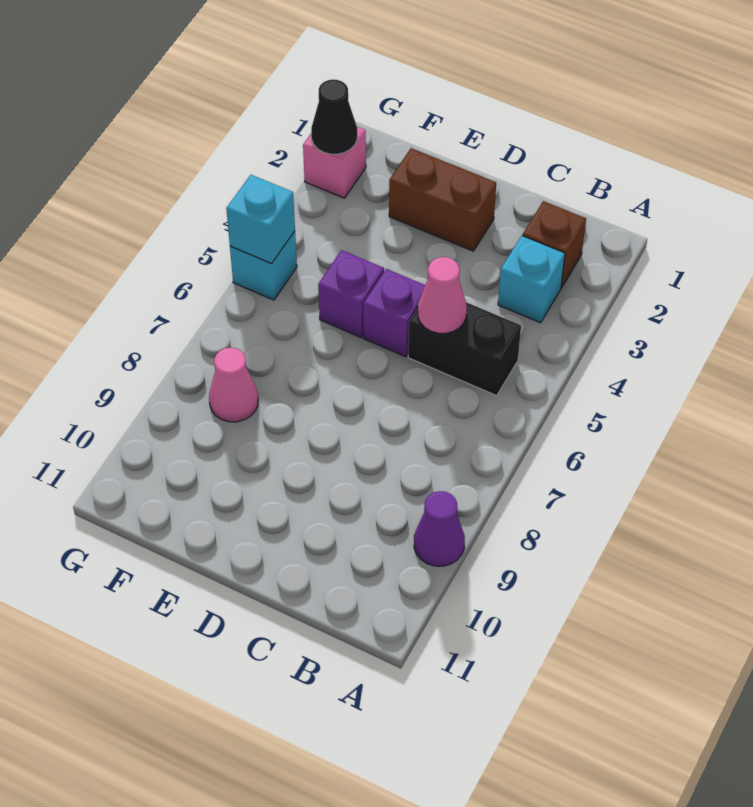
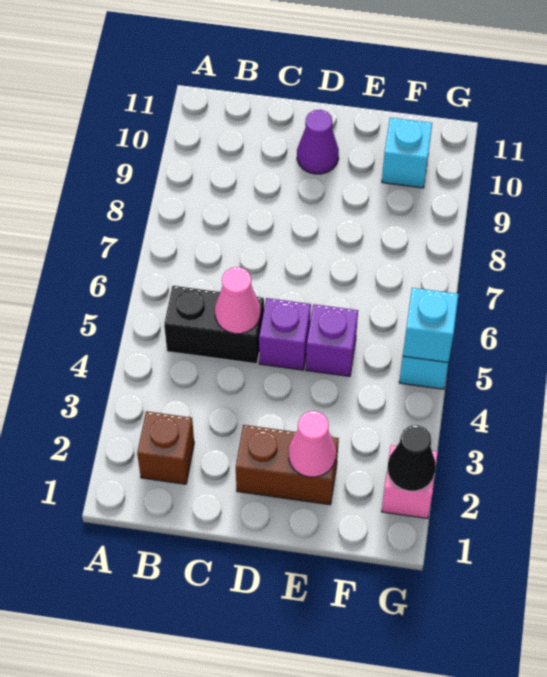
purple 1x1 cone [414,491,465,566] -> purple 1x1 cone moved to [297,110,339,174]
cyan 1x1 brick [498,236,565,323] -> cyan 1x1 brick moved to [382,118,432,188]
pink 1x1 cone [209,348,258,422] -> pink 1x1 cone moved to [289,411,336,477]

